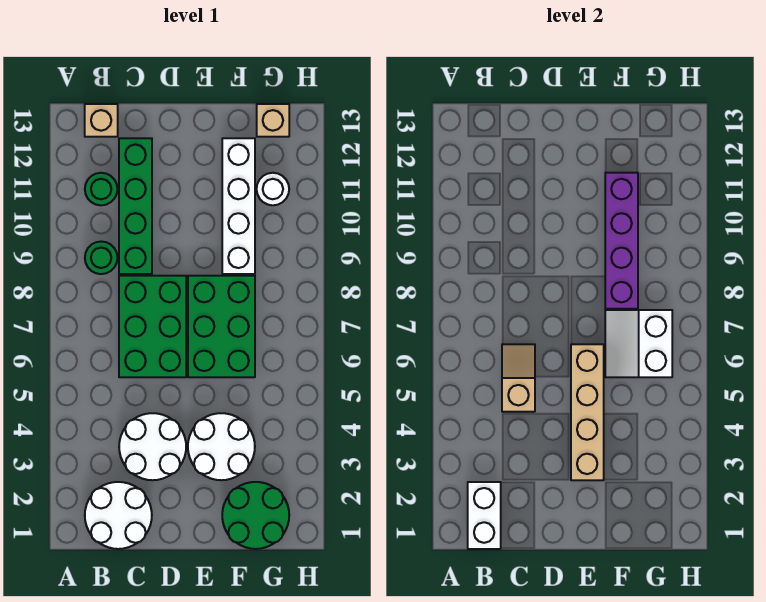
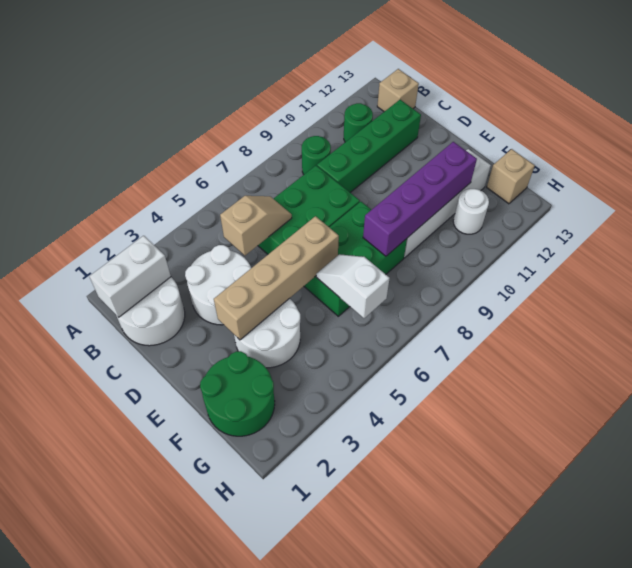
white 2x2 slope [605,310,672,377] -> white 1x2 slope [316,254,390,318]

